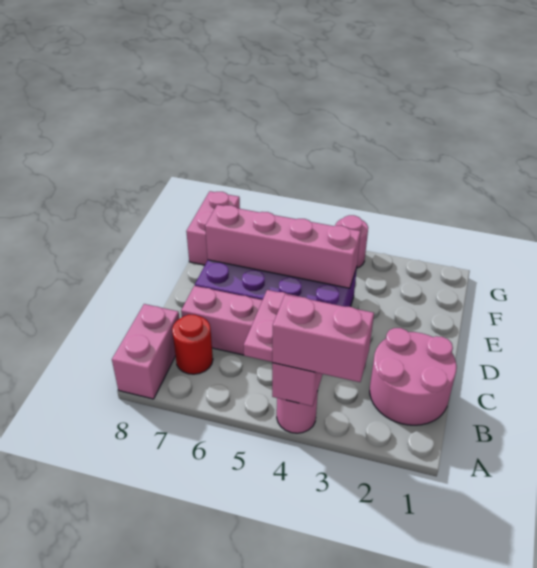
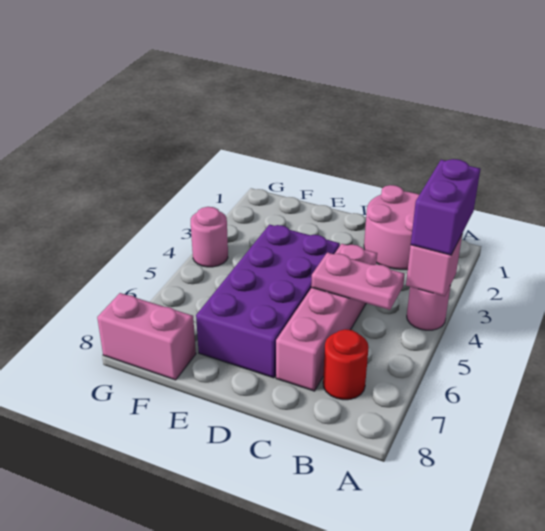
pink 1x2 brick [272,294,374,382] -> purple 1x2 brick [411,159,480,255]
pink 1x2 brick [112,304,179,399] -> none
pink 1x4 brick [205,205,361,288] -> none

